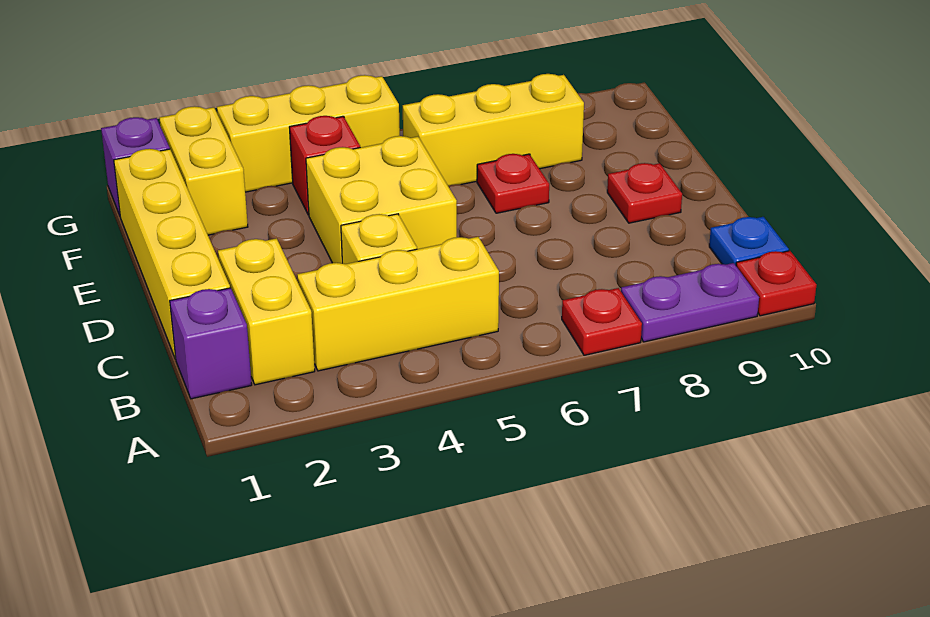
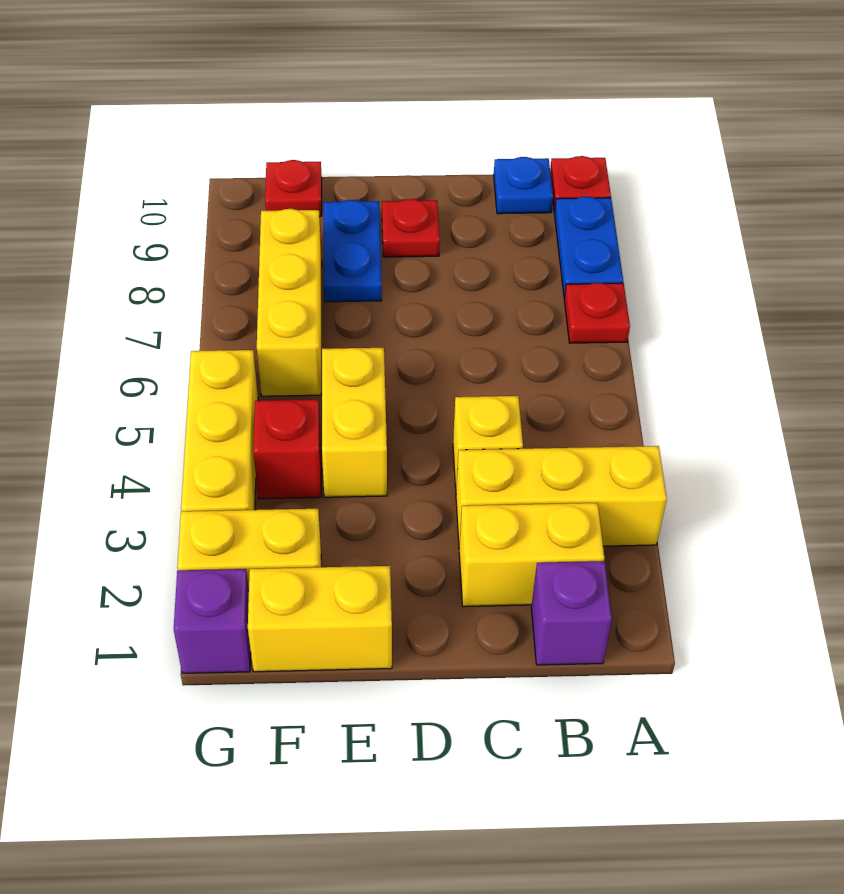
purple 1x2 plate [621,263,759,342] -> blue 1x2 plate [554,197,623,297]
yellow 1x3 brick [297,237,499,371] -> yellow 1x3 brick turned to [456,446,667,547]
yellow 1x4 brick [114,149,230,359] -> yellow 1x2 brick [248,566,392,672]
yellow 2x2 brick [306,136,457,263] -> yellow 1x2 brick [322,348,387,497]
red 1x1 plate [477,154,549,213] -> red 1x1 plate moved to [265,160,322,216]
none -> blue 1x2 plate [324,200,382,302]

